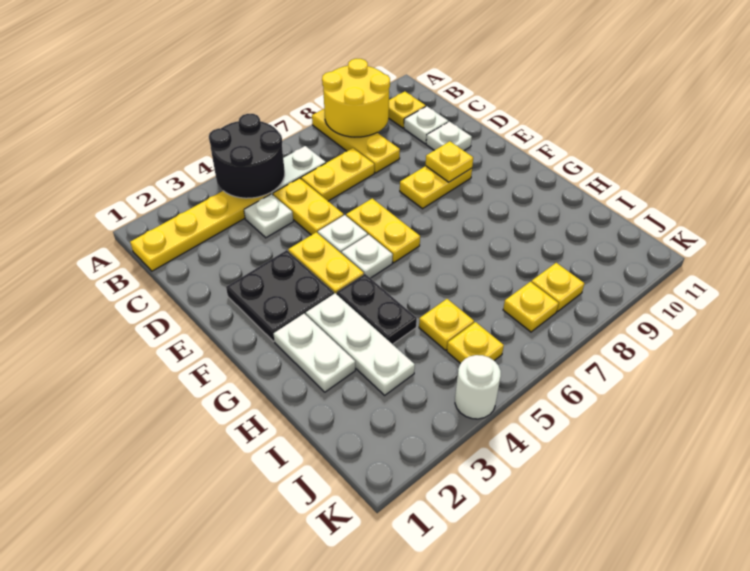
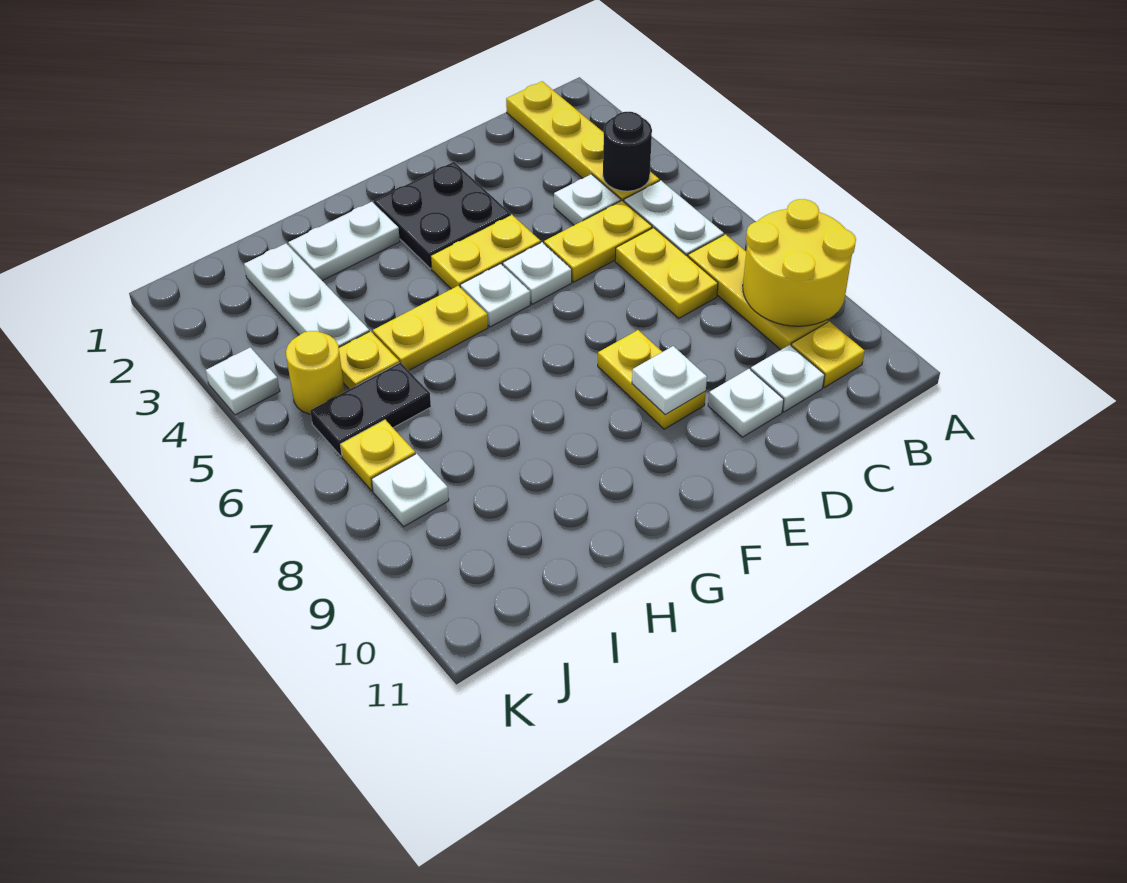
black 2x2 round brick [209,114,285,198] -> black 1x1 round brick [603,112,652,191]
yellow 1x3 plate [312,109,400,173] -> yellow 1x3 plate turned to [688,234,828,350]
yellow 1x2 plate [346,198,420,263] -> yellow 1x2 plate moved to [373,286,488,371]
yellow 1x1 plate [426,141,473,182] -> white 1x1 plate [632,346,707,415]
white 1x3 plate [306,293,415,395] -> white 1x3 plate turned to [244,244,369,347]
black 1x2 plate [337,274,417,344] -> black 1x2 plate moved to [310,362,431,456]
yellow 1x1 plate [447,322,504,363] -> yellow 1x1 round brick [286,331,345,414]
yellow 1x1 plate [531,263,584,311] -> white 1x1 plate [372,454,449,527]
white 1x1 round brick [455,355,501,419] -> white 1x1 plate [206,347,280,415]

